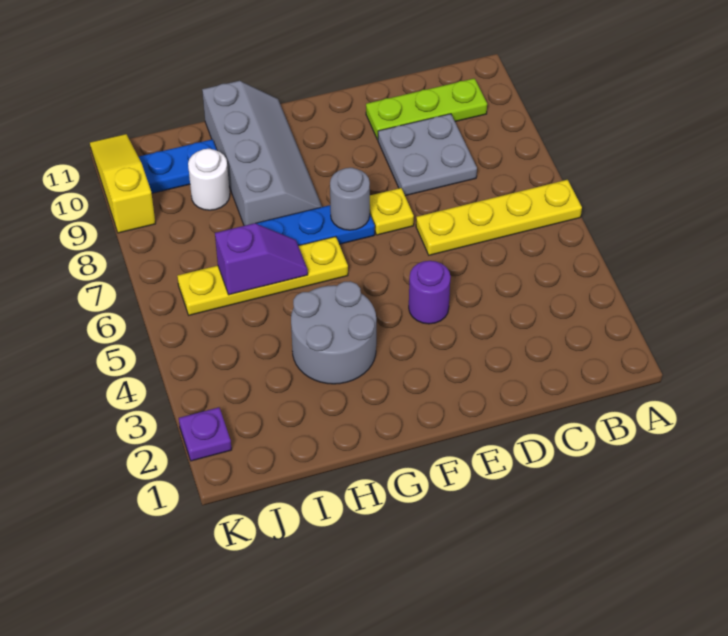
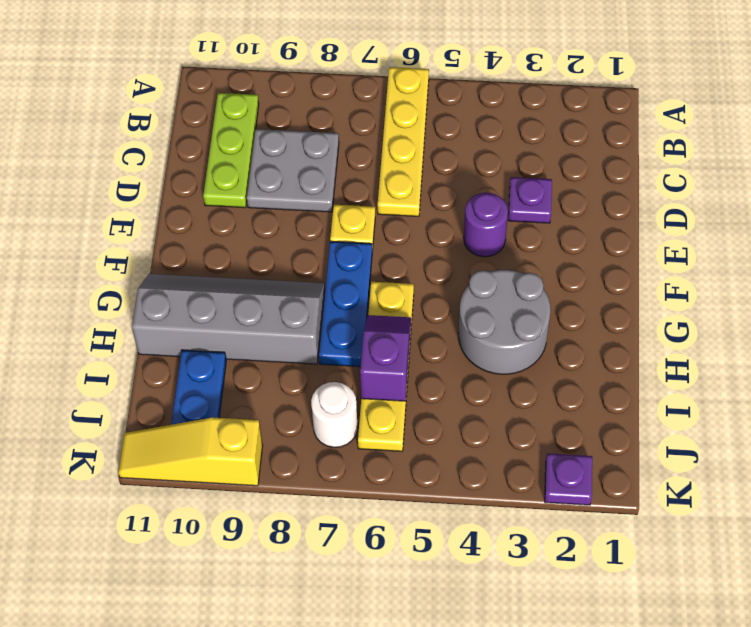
none -> purple 1x1 plate [508,177,552,223]
grey 1x1 round brick [330,168,370,230] -> none
white 1x1 round brick [188,149,230,210] -> white 1x1 round brick moved to [311,382,358,447]

